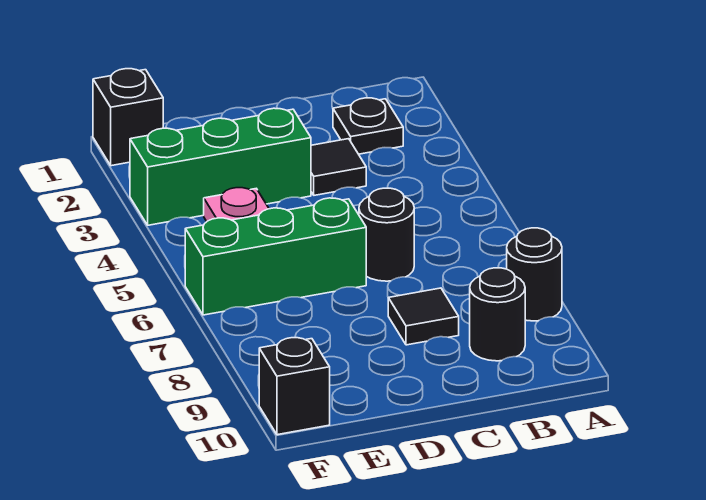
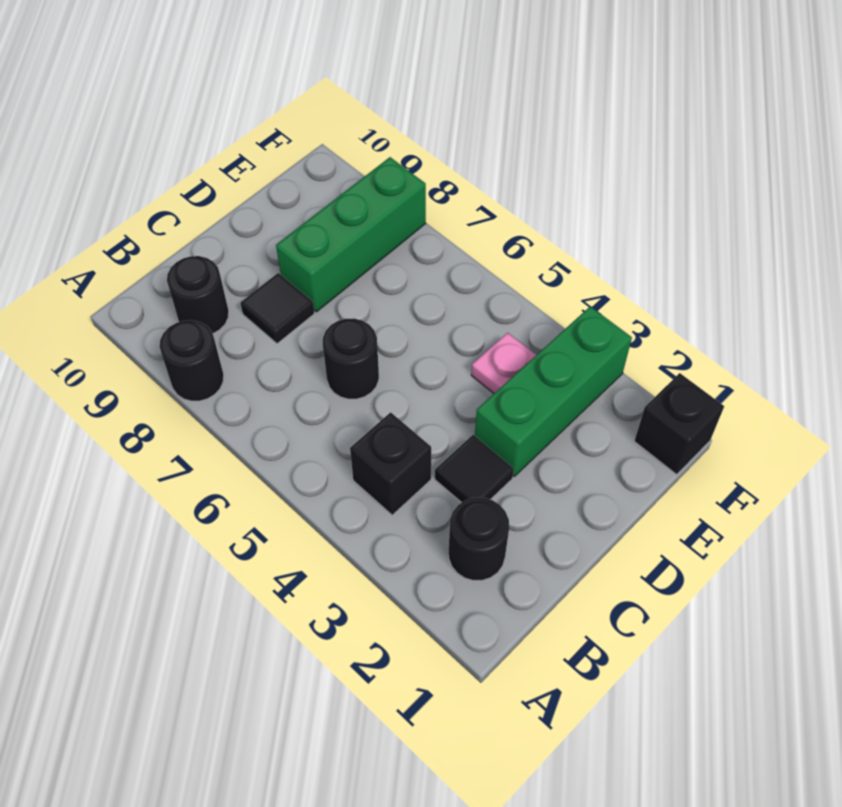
black 1x1 plate [333,98,403,154] -> black 1x1 round brick [449,497,509,581]
green 1x3 brick [185,198,366,315] -> green 1x3 brick moved to [276,157,426,312]
black 1x1 brick [259,337,330,435] -> black 1x1 brick moved to [350,412,431,515]

